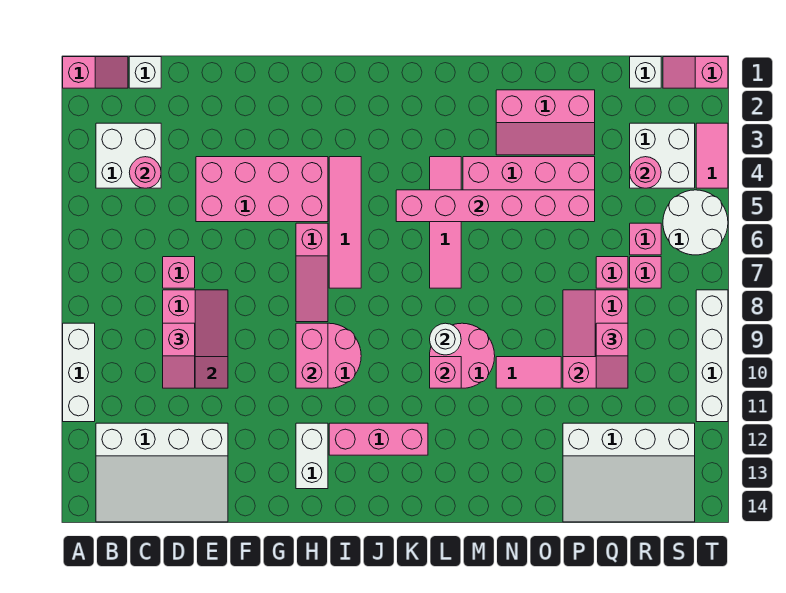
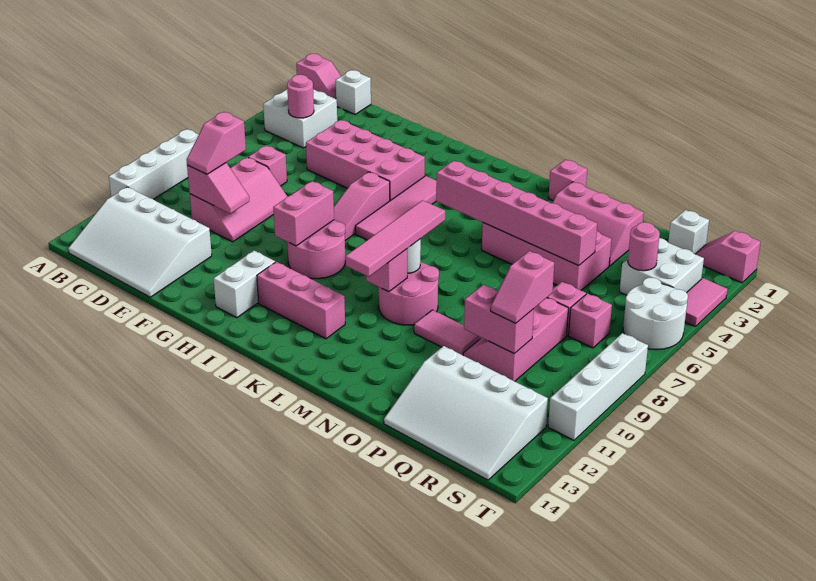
white 1x3 brick [63,323,95,422] -> white 1x4 brick [109,129,199,199]
pink 1x4 tile [430,157,461,288] -> pink 1x4 tile moved to [345,200,445,277]
pink 1x1 brick [630,223,661,255] -> pink 1x1 brick moved to [548,160,587,201]

